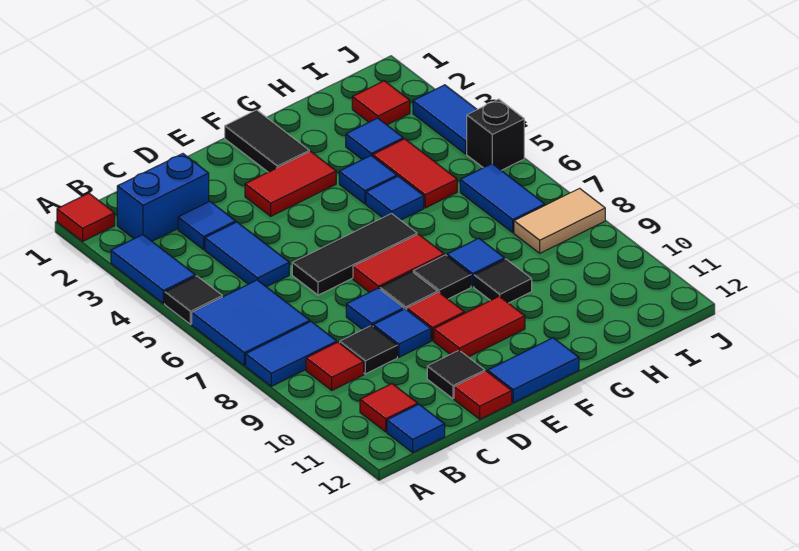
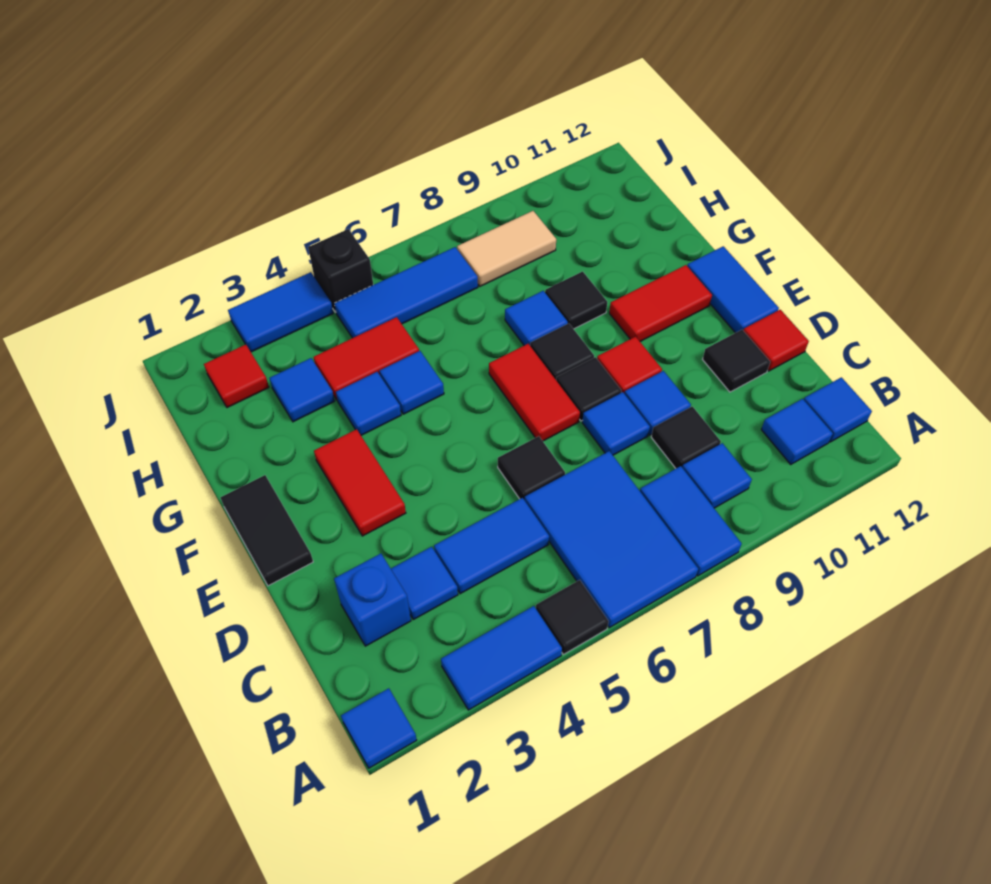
red 1x1 tile [57,193,115,241] -> blue 1x1 tile [341,688,417,768]
blue 2x2 tile [192,280,310,366] -> blue 2x3 tile [525,451,698,628]
blue 1x2 brick [117,154,209,241] -> blue 1x1 brick [334,554,411,646]
red 1x1 tile [306,342,364,390] -> blue 1x1 tile [682,443,752,508]
red 1x1 tile [360,384,418,432] -> blue 1x1 tile [761,399,833,465]
black 1x3 tile [292,213,417,295] -> black 1x1 tile [498,436,565,500]
red 1x2 tile [434,296,525,357] -> red 1x2 tile turned to [609,265,712,342]
black 1x2 tile [225,110,309,172] -> black 1x2 tile turned to [220,475,313,586]
blue 1x2 tile [460,164,545,233] -> blue 1x3 tile [335,247,478,338]
tan 1x2 tile [514,188,605,253] -> tan 1x2 tile turned to [457,211,556,286]

